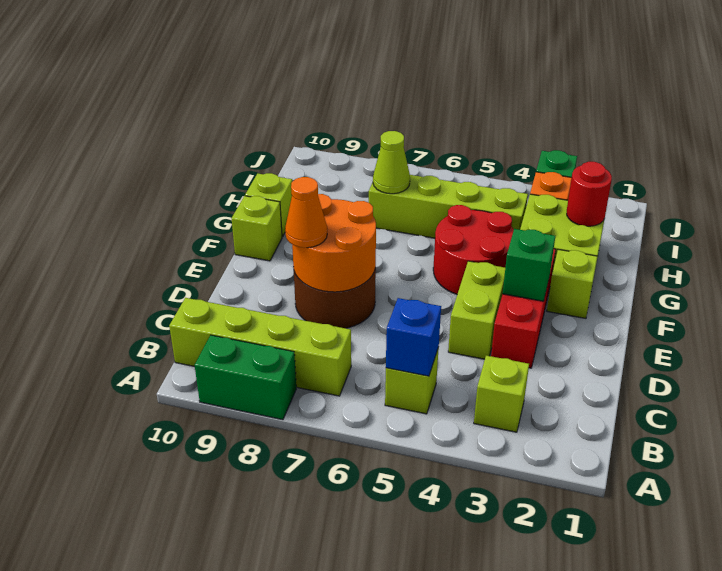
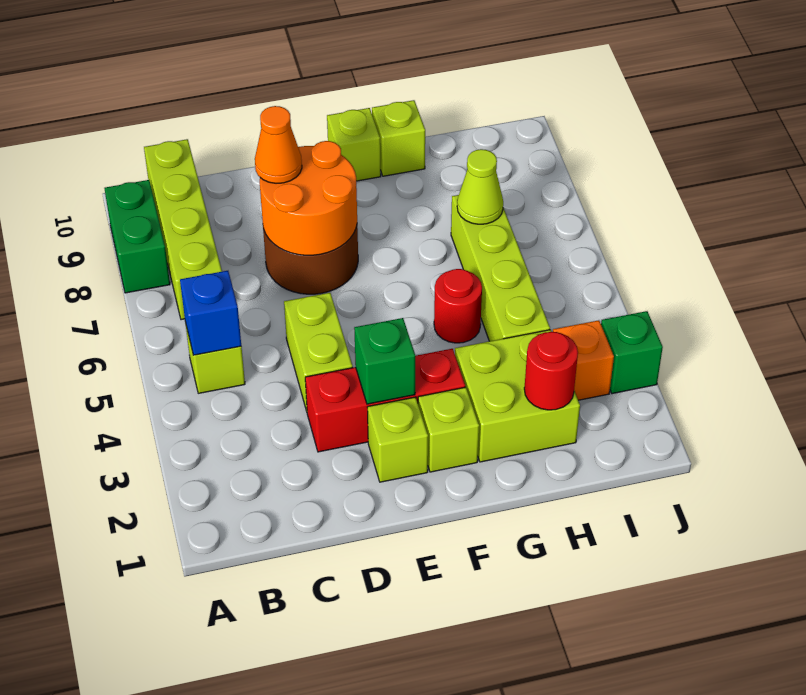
lime 1x1 brick [474,355,529,432] -> lime 1x1 brick moved to [367,397,428,482]
lime 1x2 brick [448,261,505,359] -> lime 1x2 brick turned to [284,293,353,411]
red 2x2 round brick [433,205,514,294] -> red 1x1 round brick [434,269,482,343]

